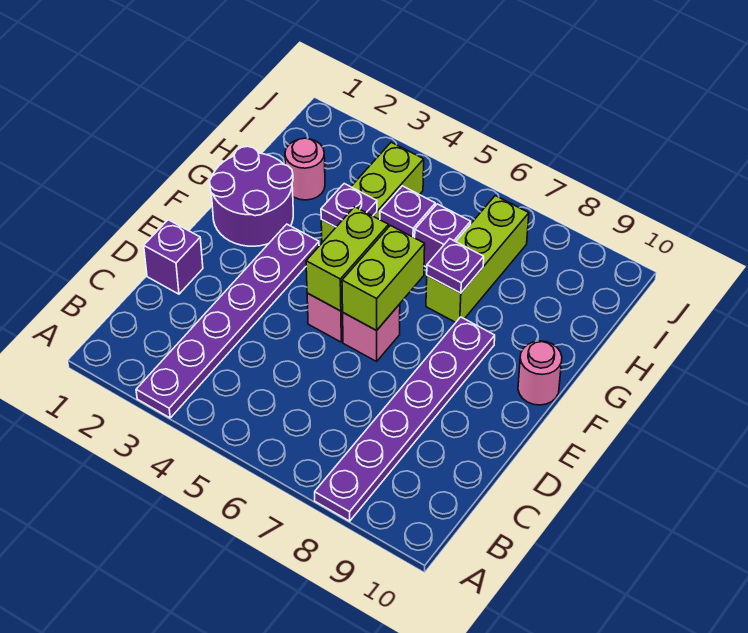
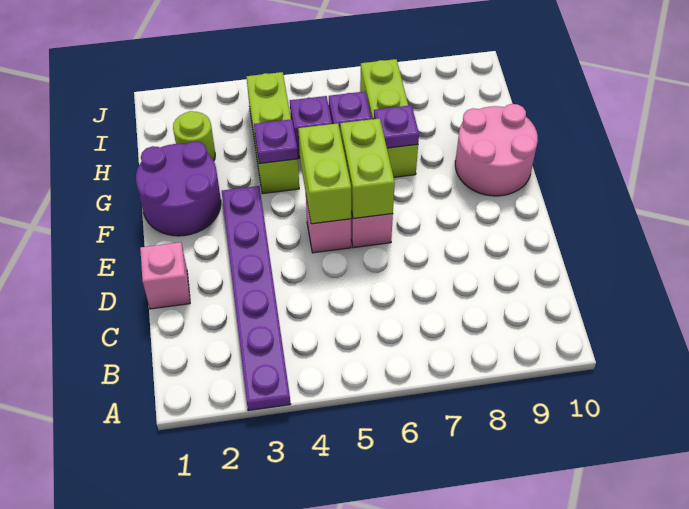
purple 1x6 plate [315,317,495,521] -> none
purple 1x1 brick [144,220,203,294] -> pink 1x1 brick [140,242,190,309]
pink 1x1 round brick [518,341,562,405] -> pink 2x2 round brick [455,104,538,196]
pink 1x1 round brick [285,138,325,200] -> lime 1x1 round brick [173,111,215,161]

